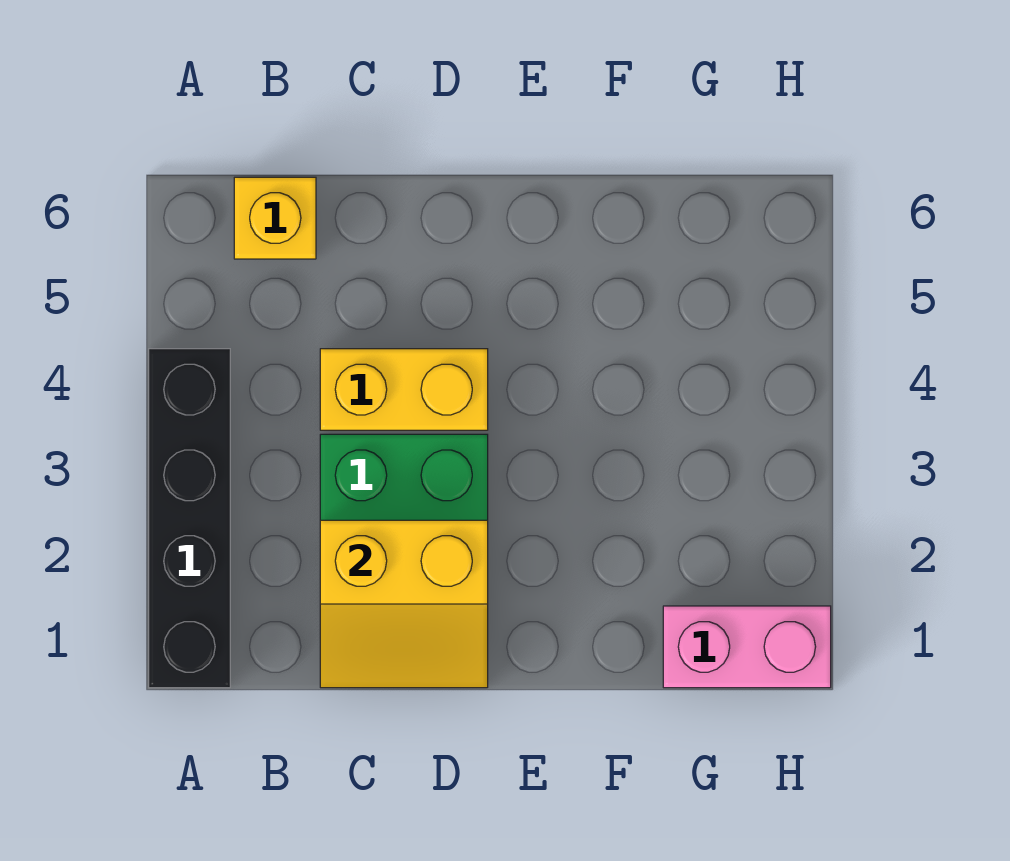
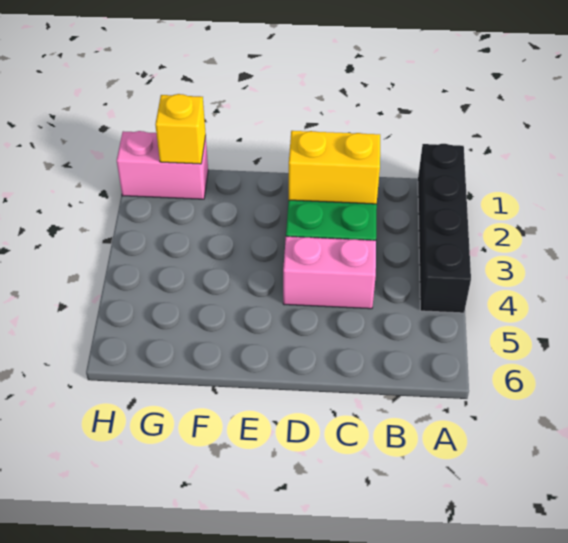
yellow 1x1 brick [234,177,316,259] -> yellow 1x1 brick moved to [155,94,206,164]
yellow 1x2 brick [320,349,488,430] -> pink 1x2 brick [283,236,376,309]

